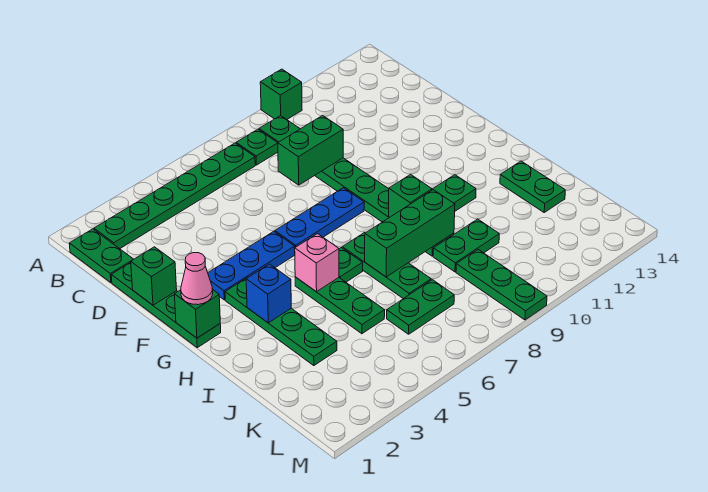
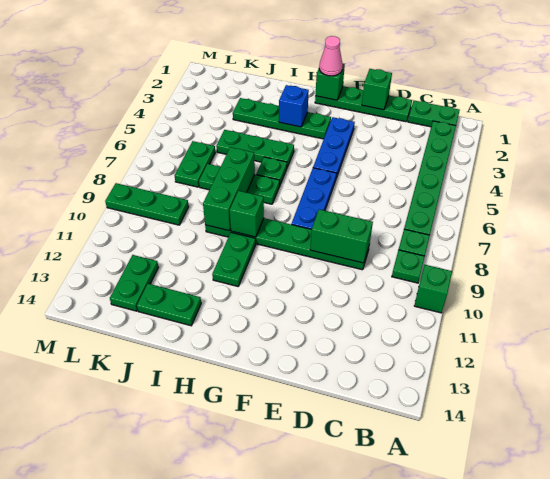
green 1x2 brick [278,116,343,185] -> green 1x2 brick turned to [310,209,373,263]
pink 1x1 brick [295,234,339,292] -> none
green 1x2 plate [433,219,499,272] -> green 1x2 plate moved to [110,255,159,311]

